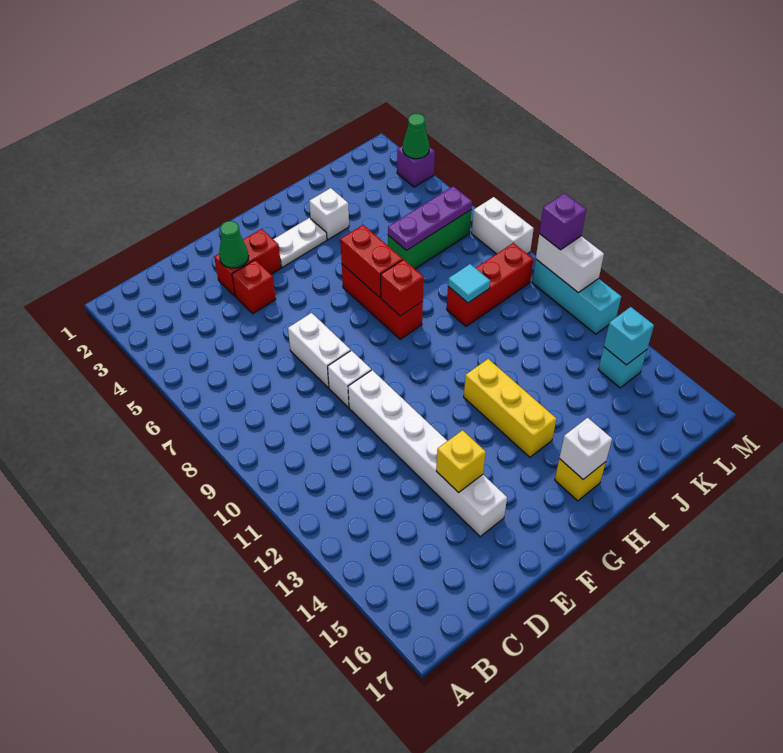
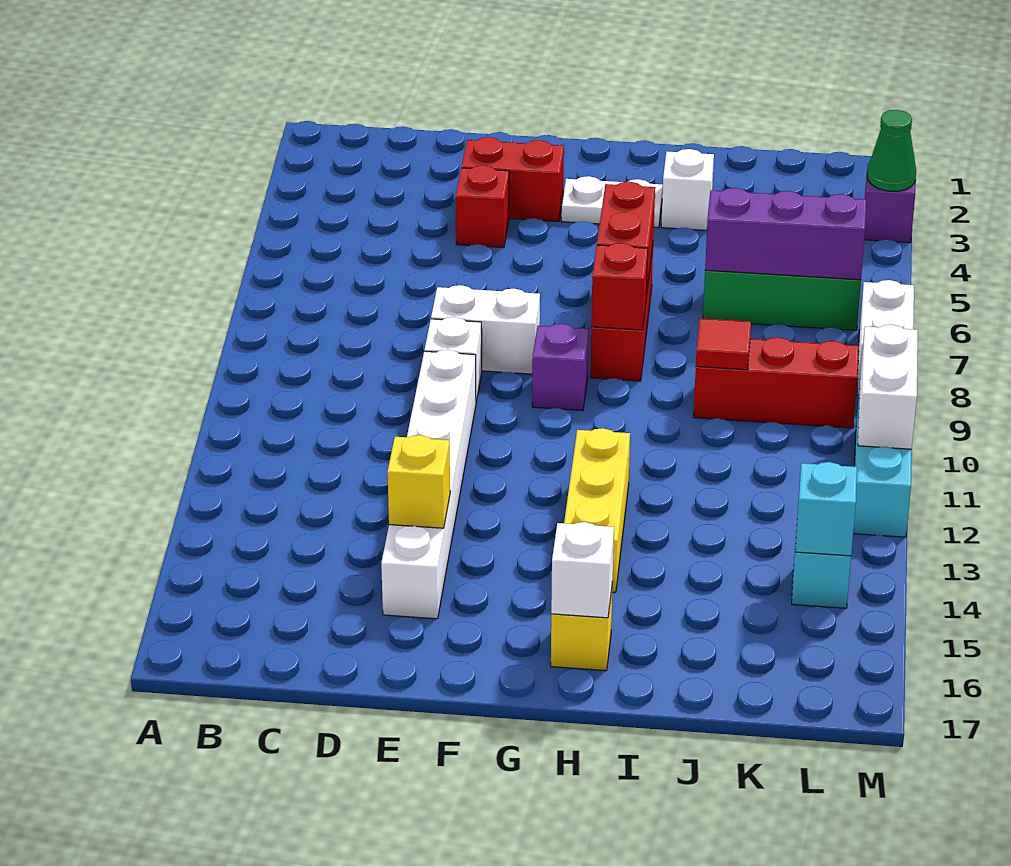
green 1x1 cone [219,221,249,268] -> none
white 1x2 brick [288,313,351,388] -> white 1x2 brick turned to [431,285,540,374]
purple 1x3 plate [388,186,472,250] -> purple 1x3 brick [705,188,866,280]
cyan 1x1 tile [448,264,490,303] -> red 1x1 tile [696,318,751,370]
purple 1x1 brick [539,193,586,250] -> purple 1x1 brick moved to [532,324,589,411]

